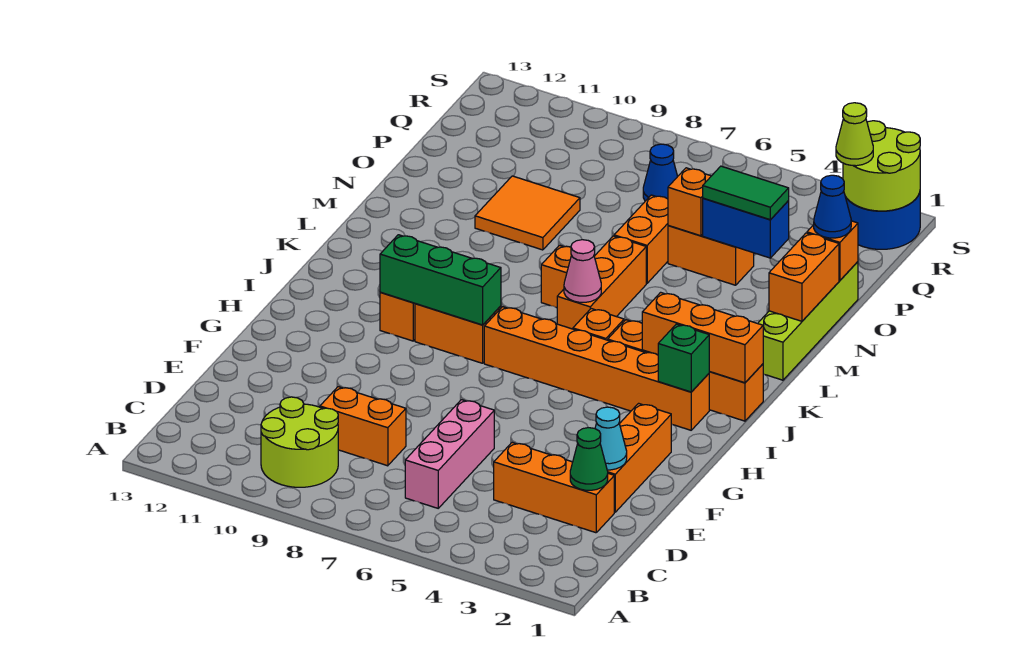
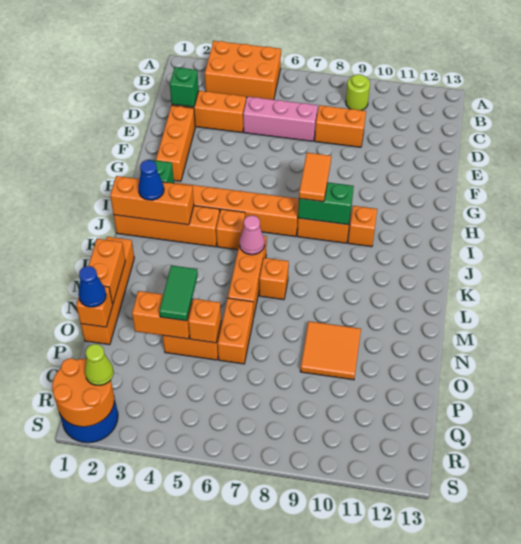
none -> orange 2x3 brick [205,41,281,100]
lime 2x2 round brick [261,397,338,487] -> lime 1x1 round brick [346,74,370,110]
pink 1x3 brick [405,400,494,508] -> pink 1x3 brick turned to [243,97,318,141]
green 1x1 cone [570,428,608,490] -> green 1x1 brick [170,67,199,107]
cyan 1x1 cone [595,407,627,470] -> none
none -> orange 1x2 tile [299,153,331,202]
green 1x3 brick [380,235,501,325] -> green 1x2 brick [298,182,354,225]
lime 1x4 brick [758,262,858,380] -> orange 1x4 brick [81,237,134,345]
blue 1x2 brick [703,198,789,258] -> orange 1x2 brick [132,291,193,339]
green 1x2 tile [703,166,789,220] -> green 1x2 tile turned to [159,265,198,321]
blue 1x1 cone [643,144,678,201] -> blue 1x1 cone moved to [138,160,164,200]
lime 2x2 round brick [843,121,920,211] -> orange 2x2 round brick [52,358,114,427]

